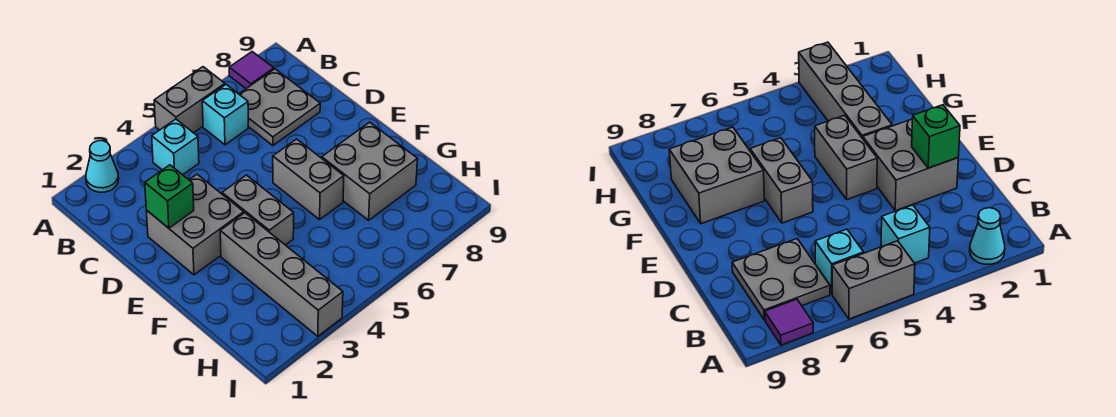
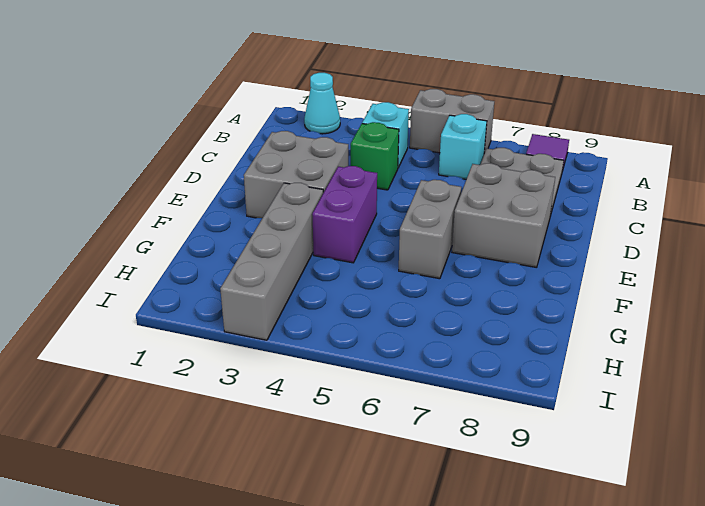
green 1x1 brick [145,165,194,228] -> green 1x1 brick moved to [351,122,399,190]
grey 1x2 brick [222,175,294,245] -> purple 1x2 brick [312,166,377,263]
grey 2x2 brick [322,122,418,220] -> grey 2x2 brick moved to [452,163,555,268]

